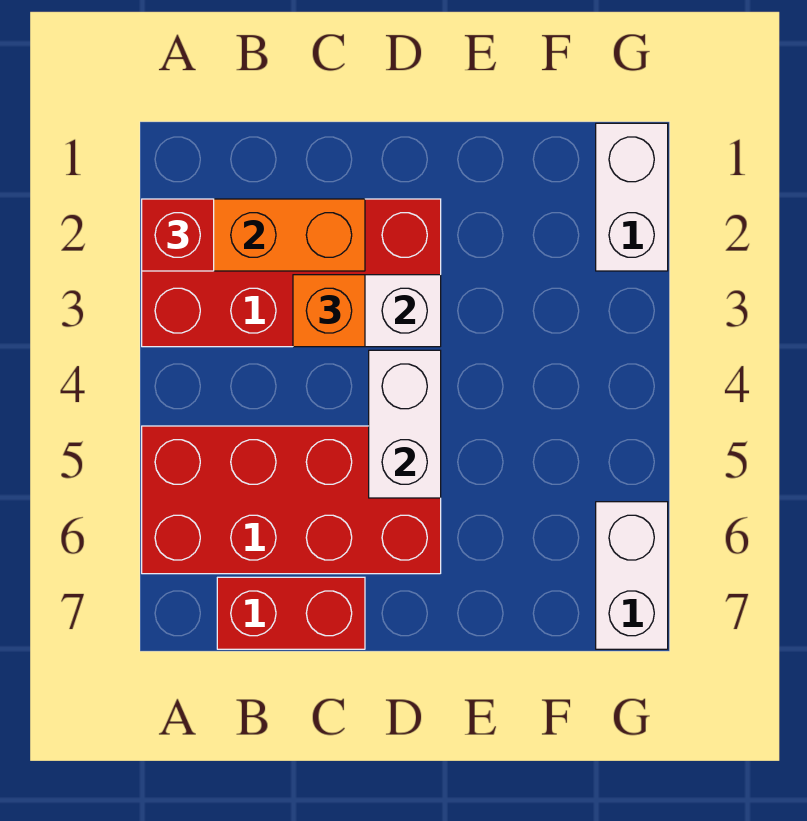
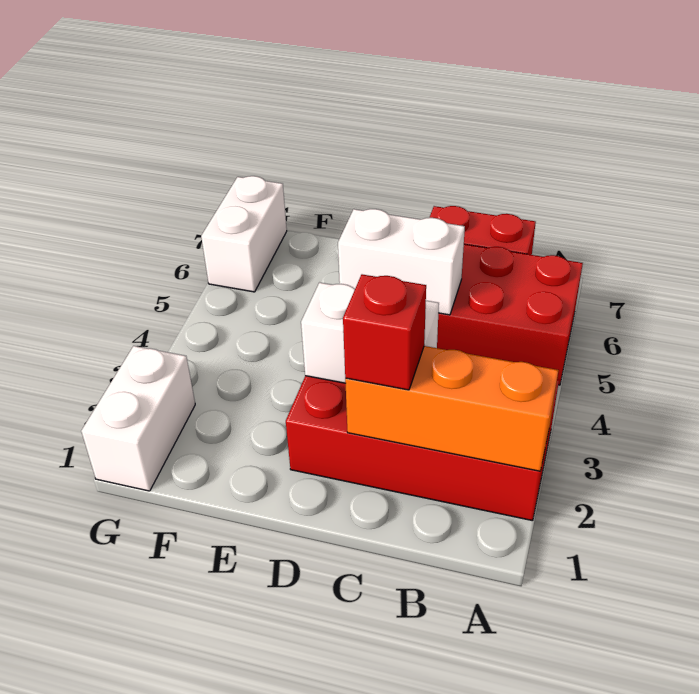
red 1x1 brick [142,199,214,271] -> red 1x1 brick moved to [343,274,426,390]
orange 1x1 brick [293,275,365,347] -> none
white 1x2 brick [369,350,441,498] -> white 1x2 brick turned to [338,209,465,315]

